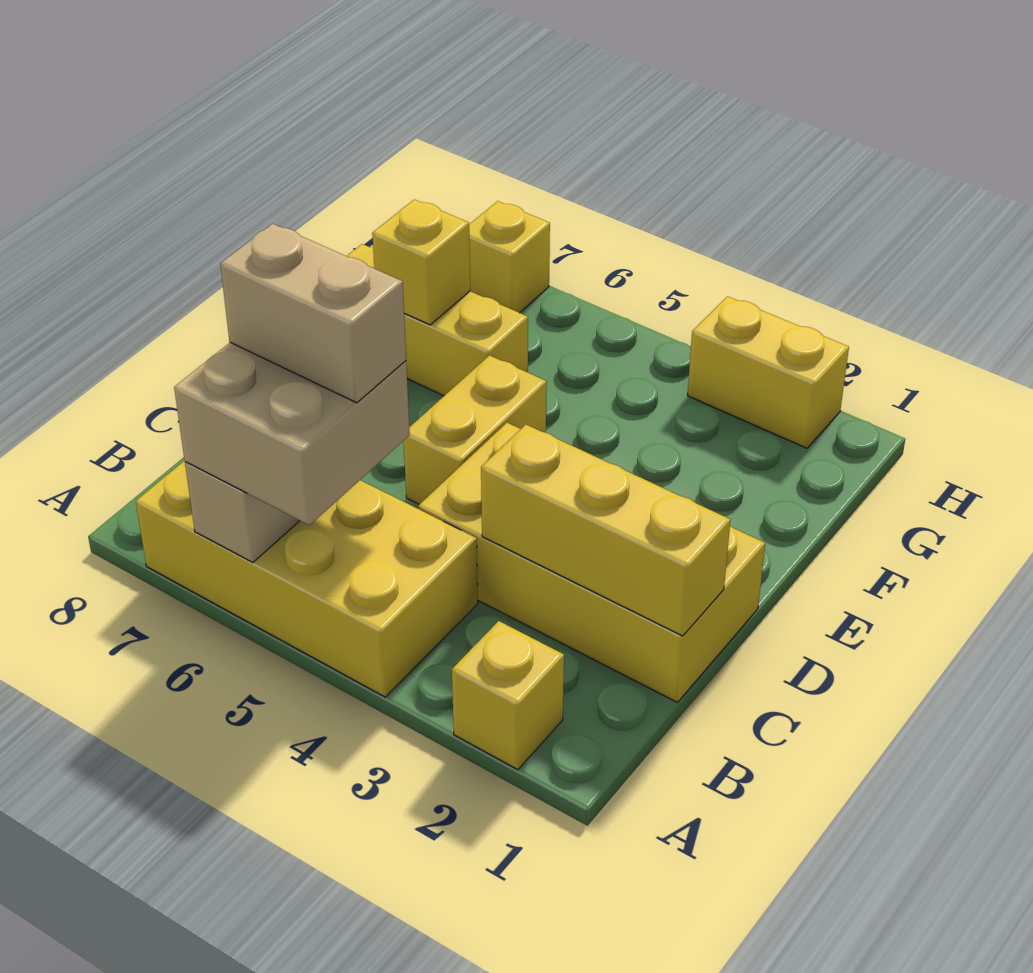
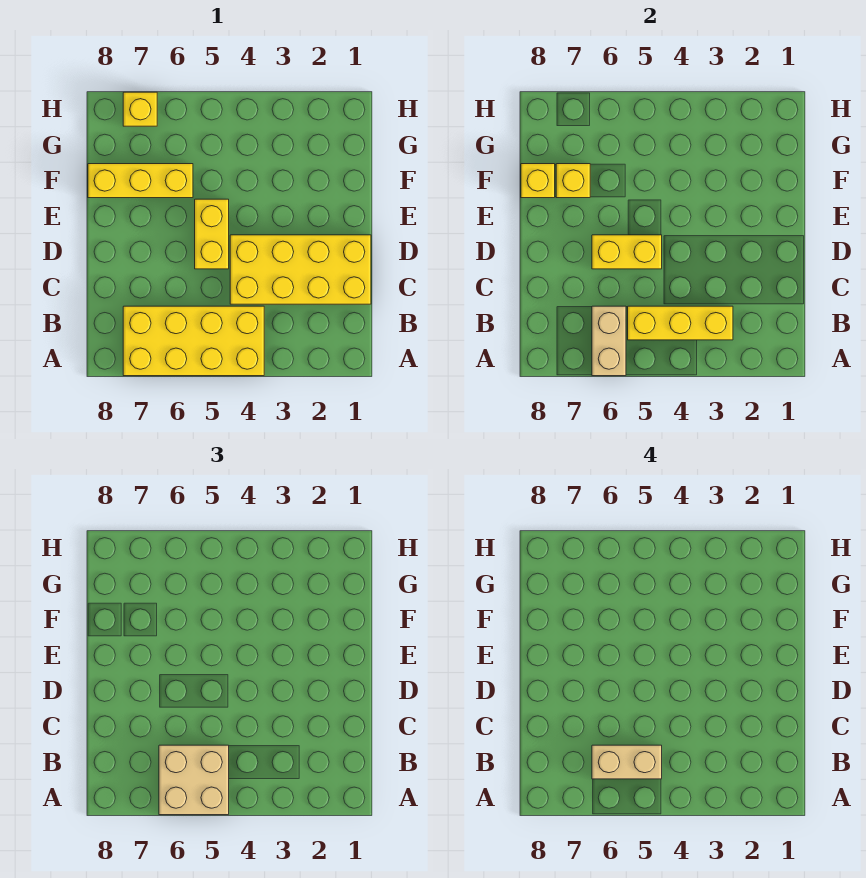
yellow 1x1 brick [452,621,564,770] -> yellow 1x1 brick moved to [521,164,555,198]
yellow 1x3 brick [481,425,730,636] -> yellow 1x3 brick moved to [628,306,733,340]
yellow 1x2 brick [687,296,849,448] -> yellow 1x2 brick moved to [592,235,662,269]

